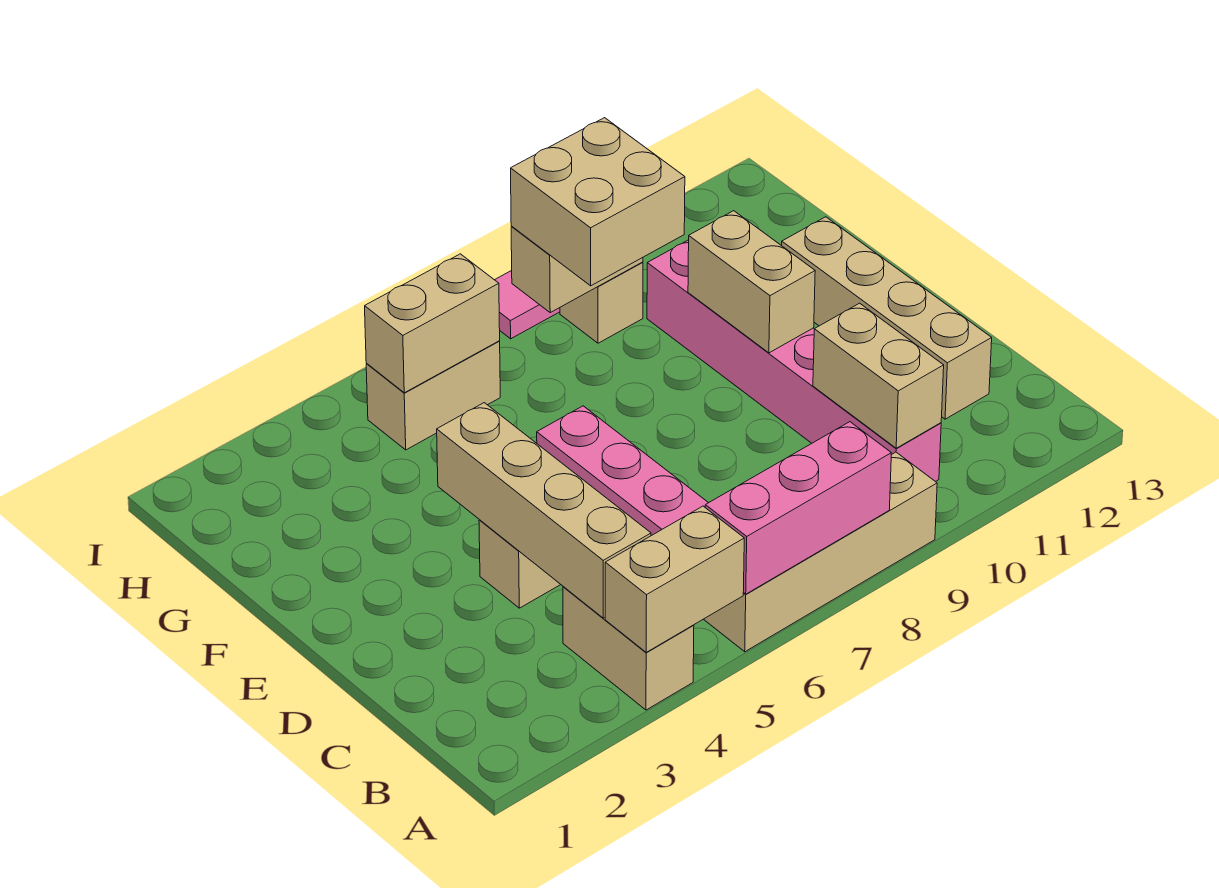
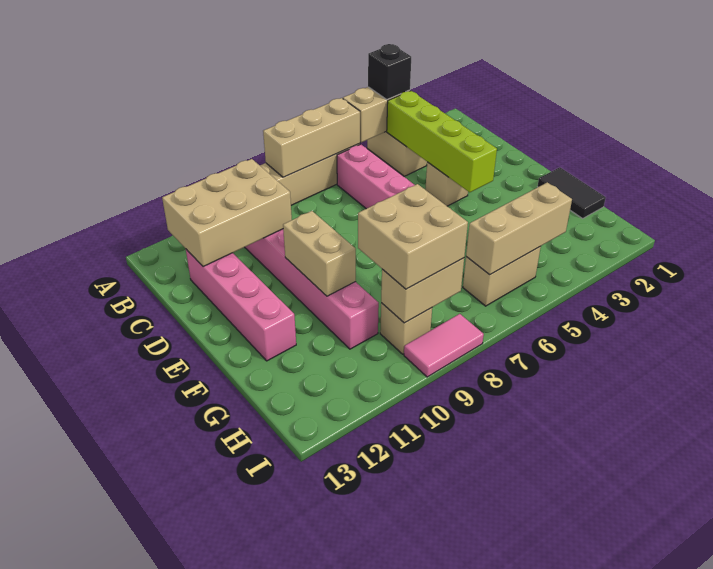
none -> black 1x1 brick [368,44,411,99]
pink 1x3 brick [705,422,891,594] -> tan 1x3 brick [263,98,360,177]
tan 1x4 brick [437,403,651,618] -> lime 1x4 brick [387,91,497,192]
tan 1x2 brick [813,303,944,448] -> tan 2x3 brick [162,159,292,267]
tan 1x4 brick [782,217,992,419] -> pink 1x4 brick [186,249,296,361]
none -> black 1x2 tile [538,167,606,218]
tan 1x2 brick [365,254,500,393] -> tan 1x3 brick [466,182,572,275]

